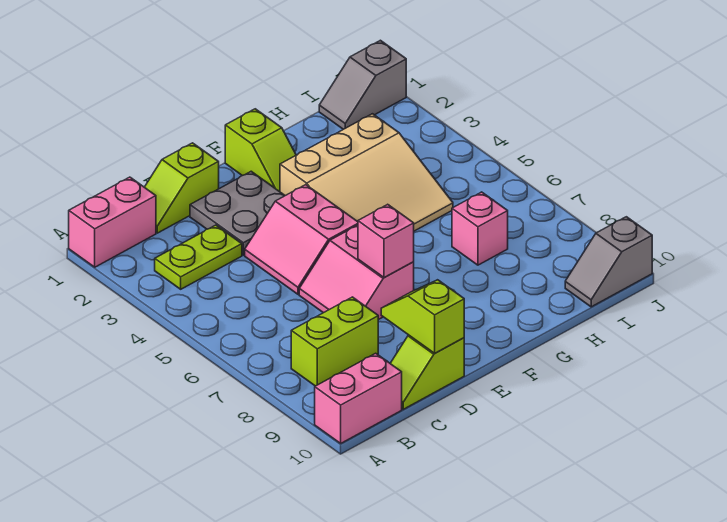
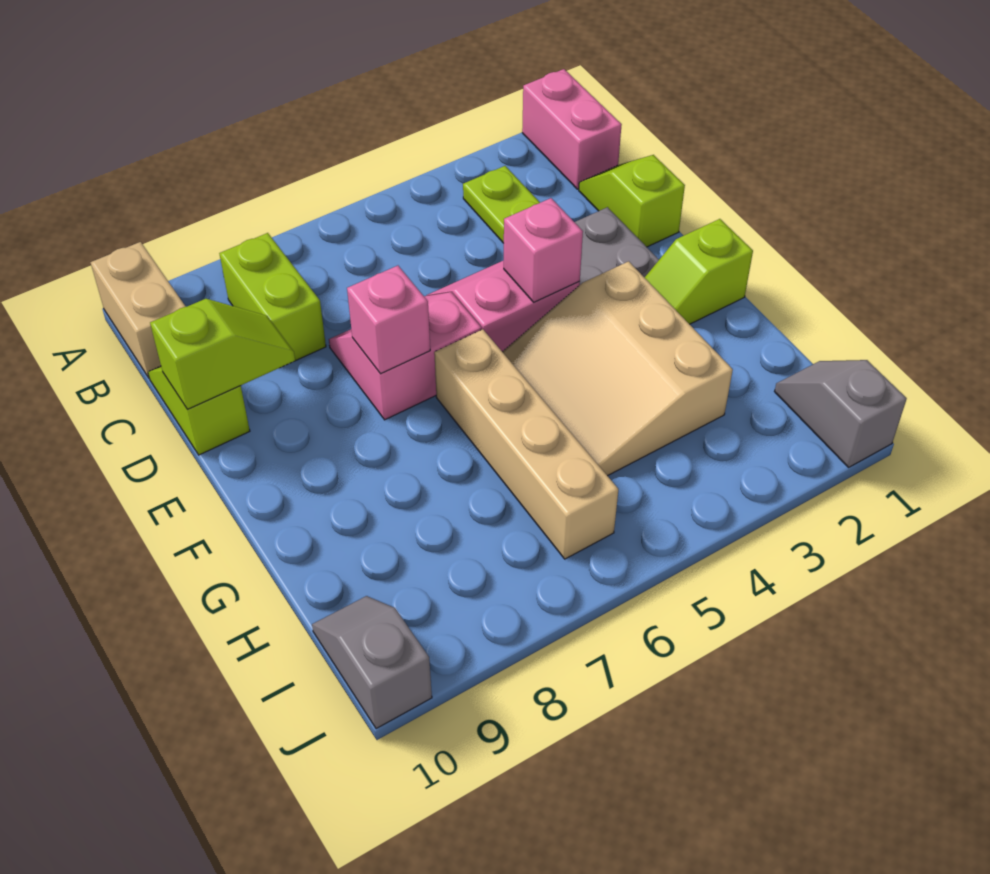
pink 1x2 brick [315,353,402,443] -> tan 1x2 brick [90,242,186,378]
none -> tan 1x4 brick [434,329,618,559]
pink 1x1 brick [452,192,508,265] -> pink 1x1 brick moved to [504,198,583,302]

